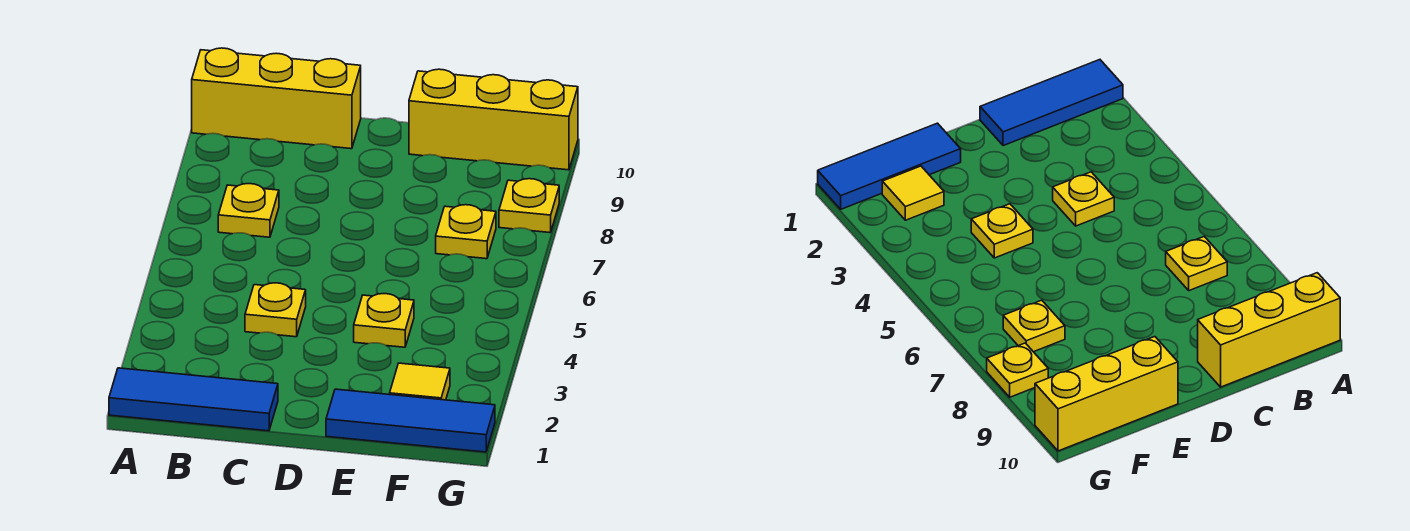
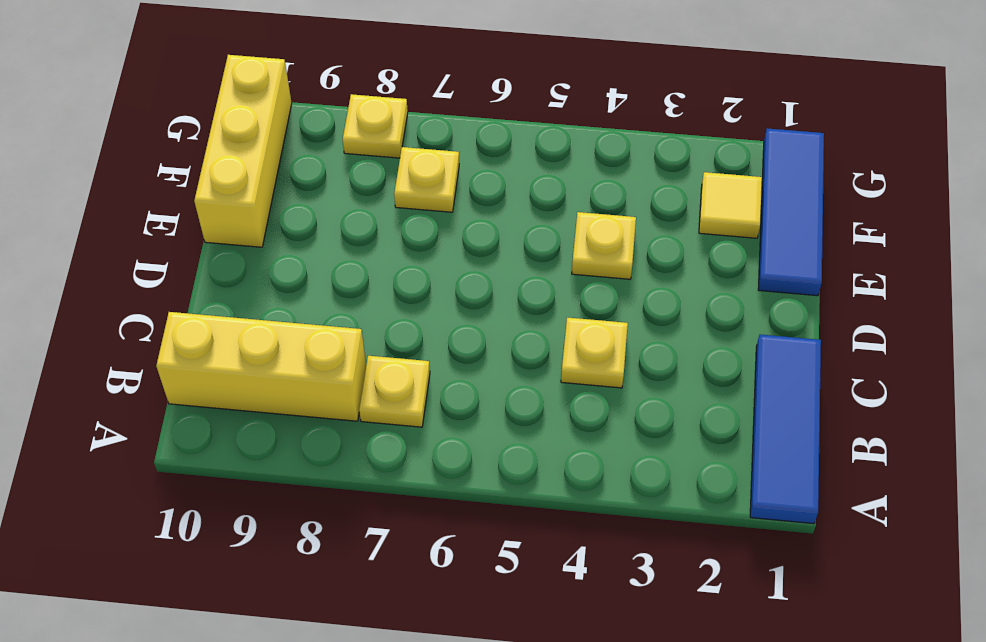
yellow 1x3 brick [192,48,361,149] -> yellow 1x3 brick turned to [156,312,366,421]

